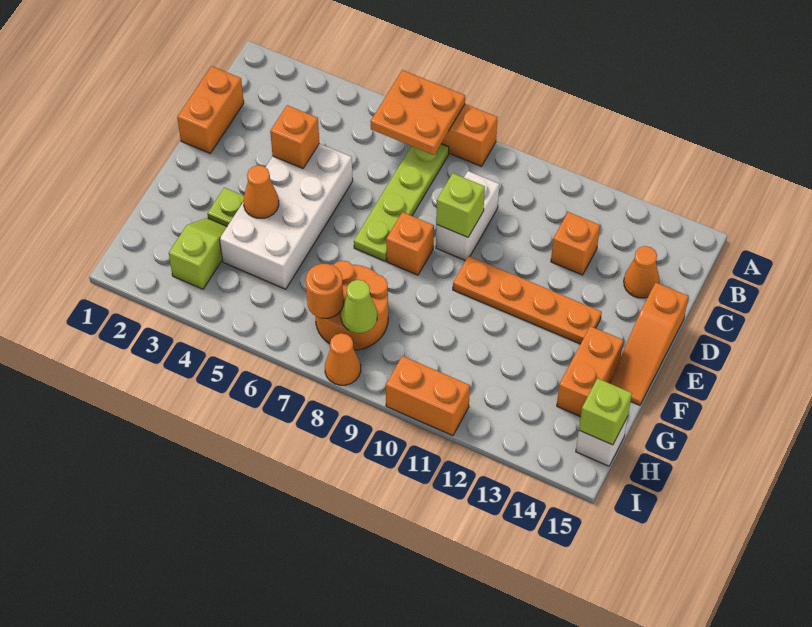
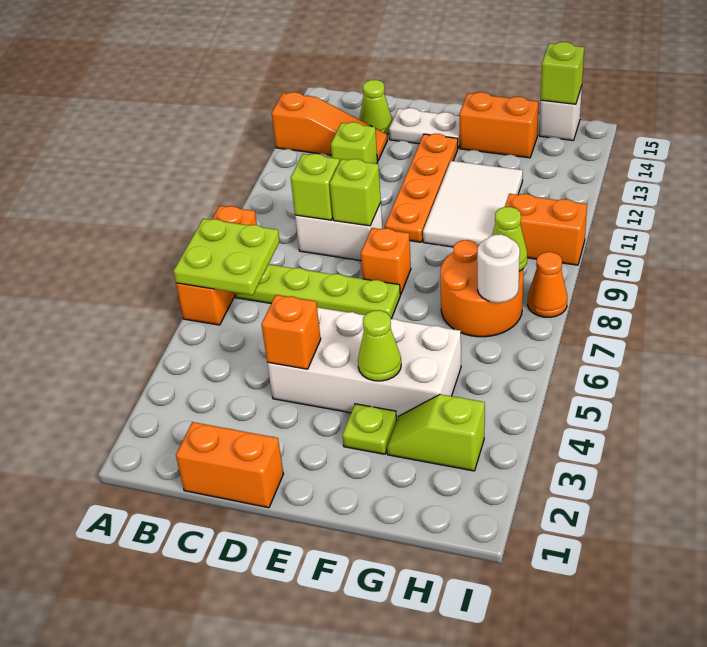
orange 2x2 plate [370,70,465,155] -> lime 2x2 plate [174,219,280,295]
none -> lime 1x1 brick [291,154,340,220]
orange 1x1 brick [551,212,600,275] -> lime 1x1 brick [331,122,378,164]
orange 1x1 cone [624,246,659,298] -> lime 1x1 cone [359,80,393,135]
none -> white 1x2 plate [389,108,460,148]
orange 1x3 slope [610,283,689,405] -> orange 1x3 slope moved to [272,92,387,161]
orange 1x1 cone [243,165,279,218] -> lime 1x1 cone [358,310,401,381]
none -> white 2x3 tile [423,161,523,247]
orange 1x1 round brick [306,264,343,318] -> white 1x1 round brick [477,234,520,303]
orange 1x2 brick [386,356,470,436] -> orange 1x2 brick turned to [505,194,587,265]

